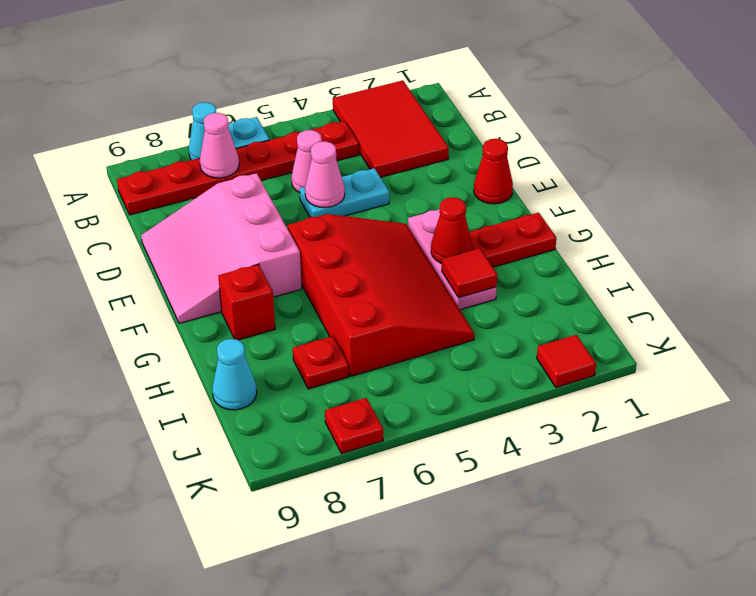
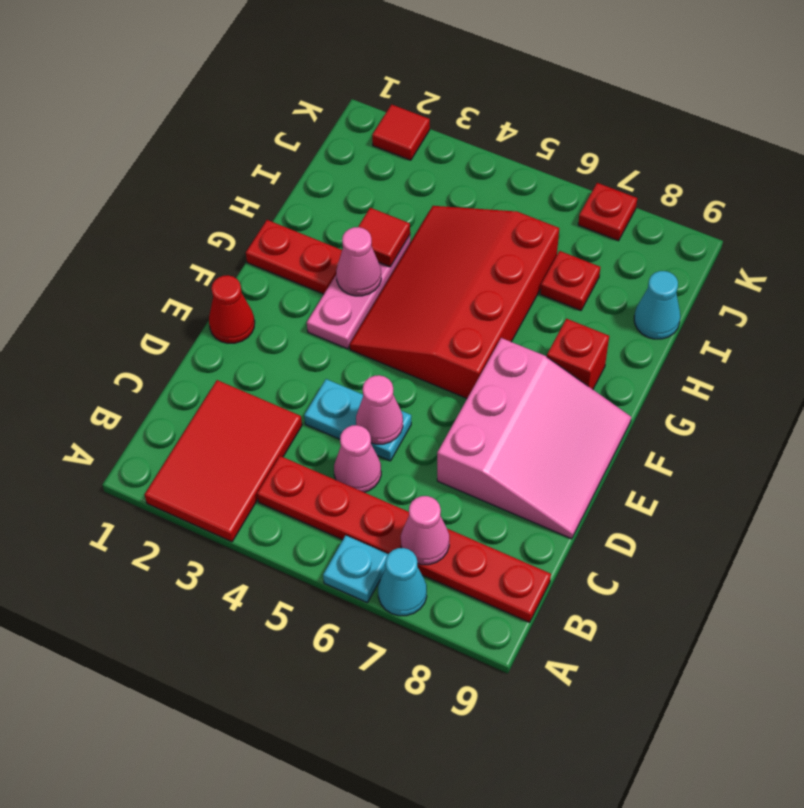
red 1x1 cone [431,197,472,263] -> pink 1x1 cone [336,227,381,296]

